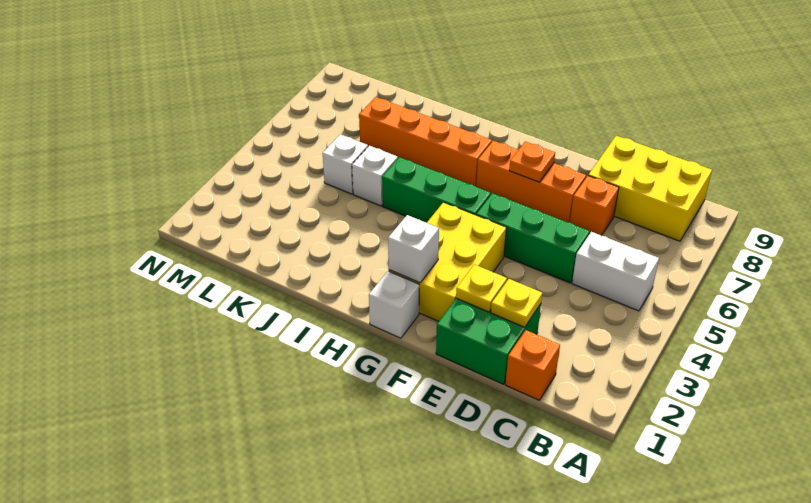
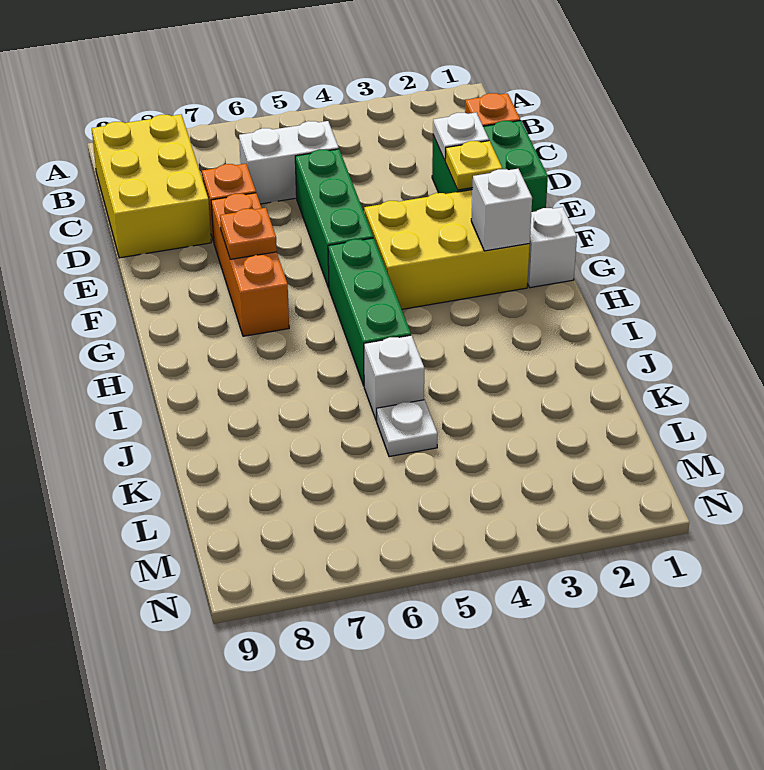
white 1x2 brick [572,232,659,311] -> white 1x2 brick turned to [239,121,339,204]
yellow 1x1 plate [491,279,542,327] -> white 1x1 plate [433,113,489,160]
orange 1x4 brick [359,97,492,187] -> none
white 1x1 brick [323,134,368,194] -> white 1x1 plate [377,400,438,457]

